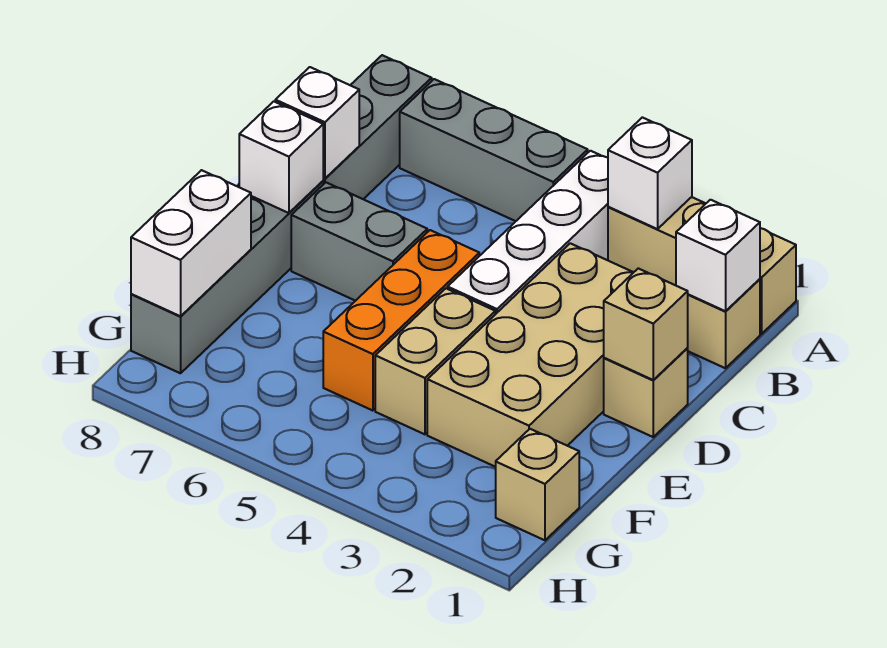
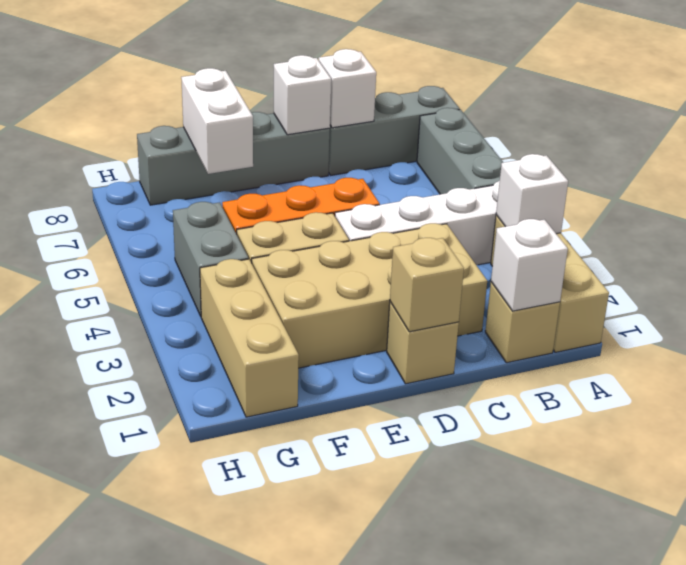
grey 1x2 brick [291,182,427,301] -> grey 1x2 brick moved to [173,202,248,316]
white 1x2 brick [131,170,251,316] -> white 1x2 brick turned to [181,68,253,174]
tan 1x1 brick [496,429,579,540] -> tan 1x3 brick [200,259,299,417]

